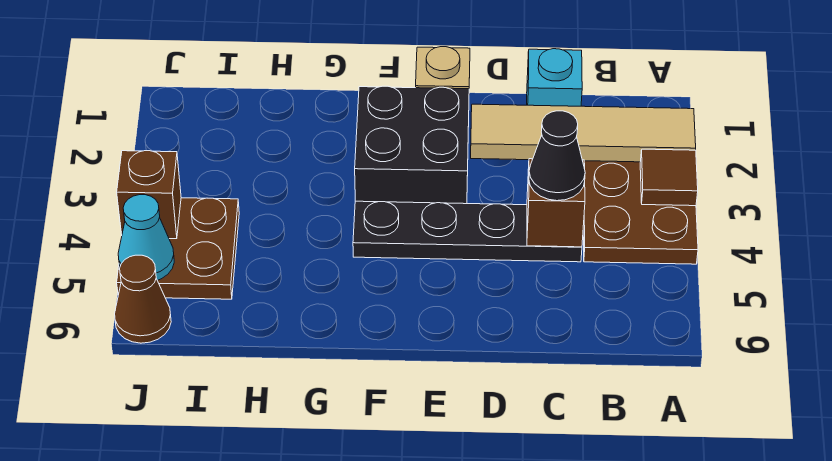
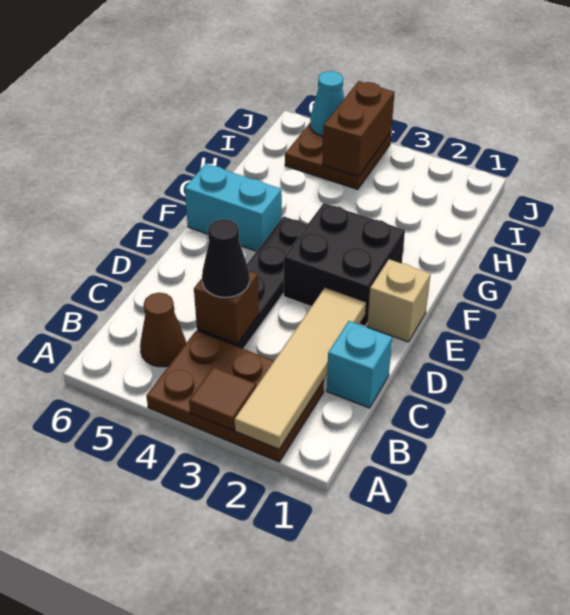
none -> cyan 1x2 brick [185,164,282,251]
brown 1x1 brick [117,151,181,239] -> brown 1x2 brick [322,81,395,177]
brown 1x1 cone [115,255,171,343] -> brown 1x1 cone moved to [140,293,186,367]

